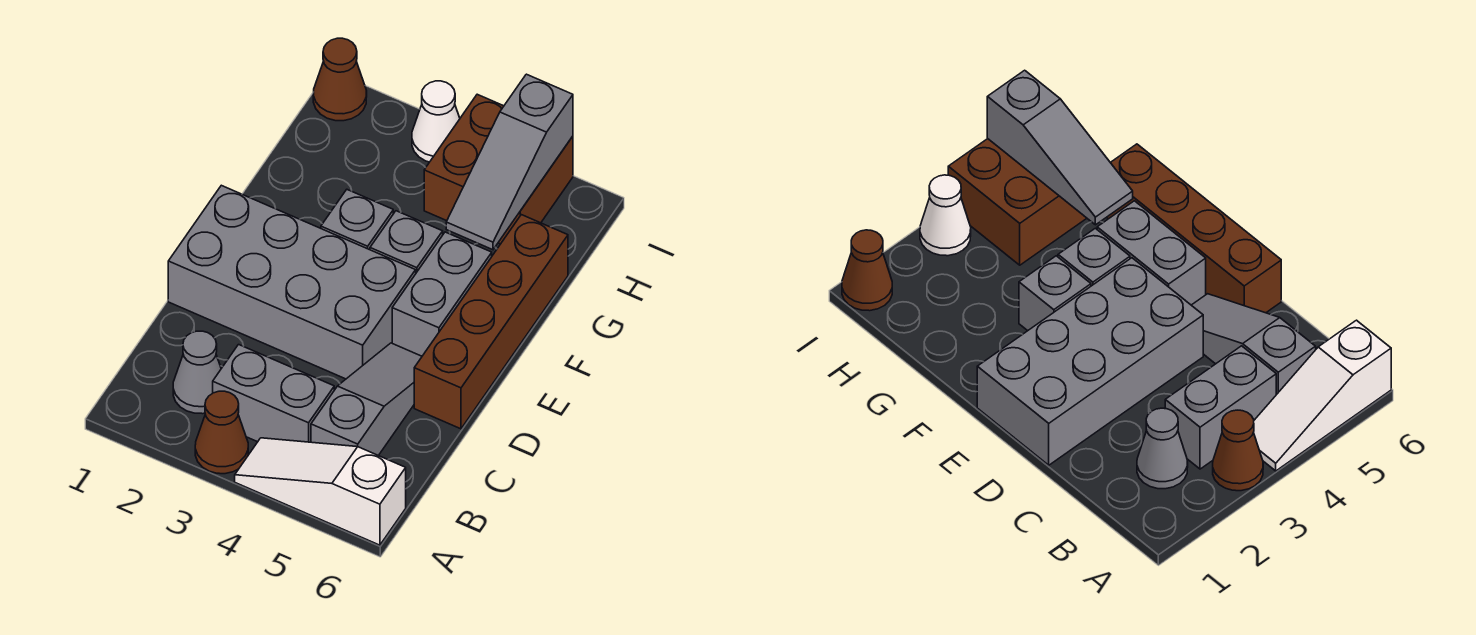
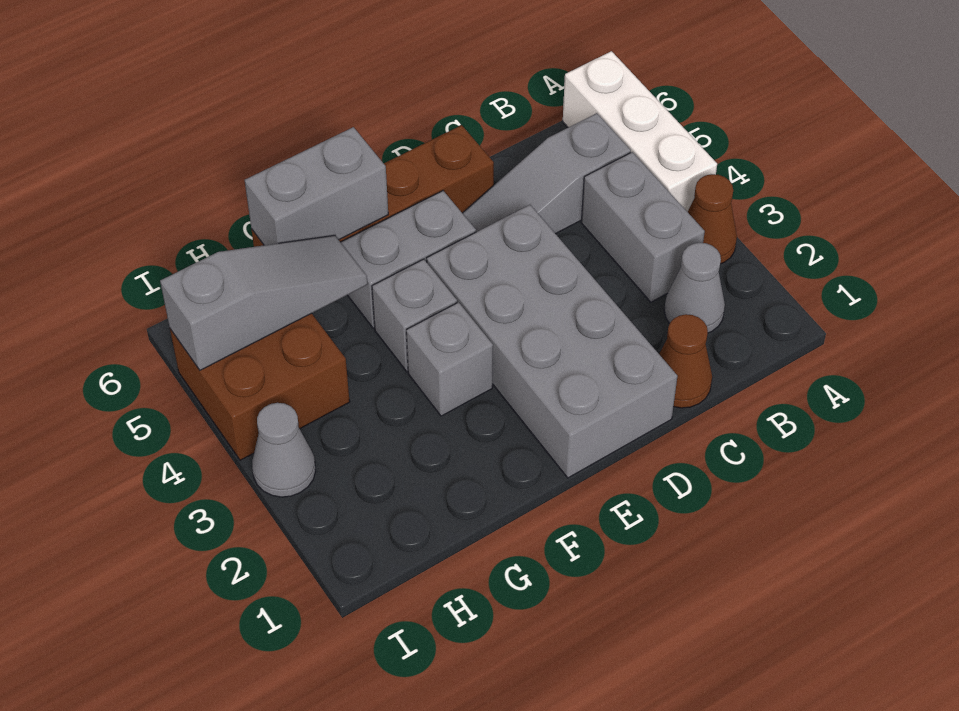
white 1x3 slope [235,438,406,545] -> white 1x3 brick [563,51,717,212]
none -> grey 1x2 brick [245,127,388,245]
brown 1x1 cone [313,38,367,121] -> brown 1x1 cone moved to [659,314,712,408]
white 1x1 cone [412,81,460,162] -> grey 1x1 cone [252,403,316,497]

